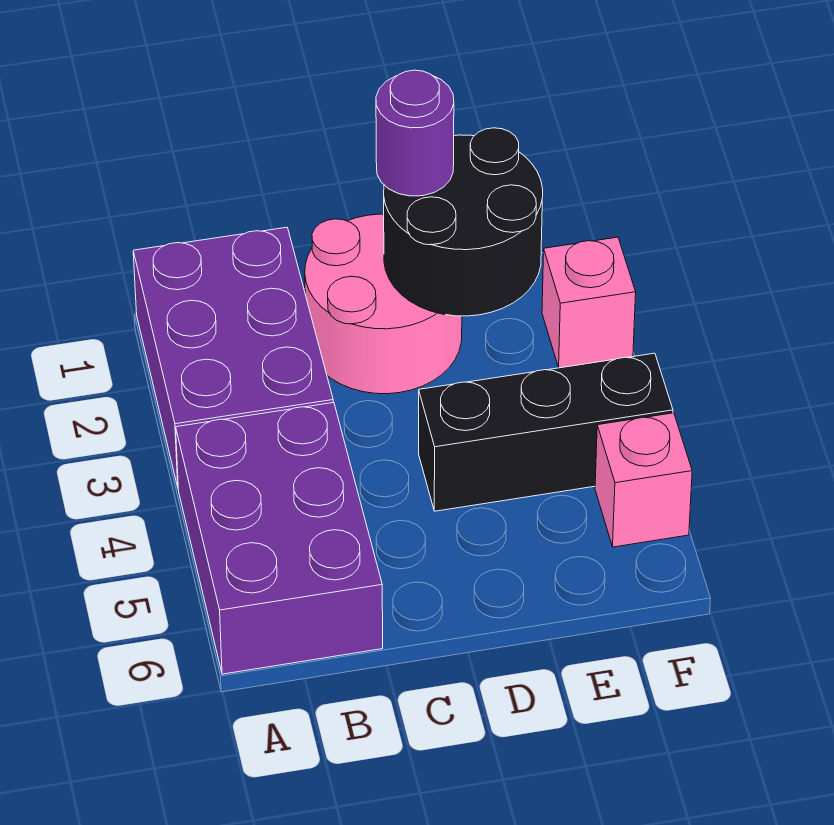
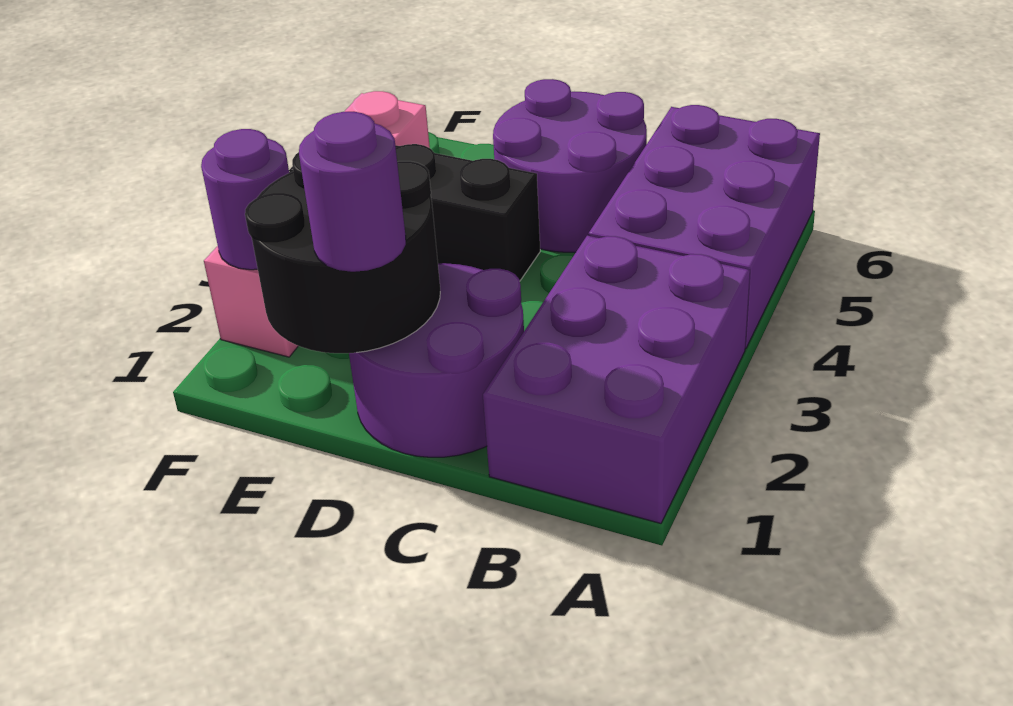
pink 2x2 round brick [305,214,462,394] -> purple 2x2 round brick [349,263,524,457]
none -> purple 2x2 round brick [493,79,647,252]
none -> purple 1x1 round brick [201,129,289,270]

